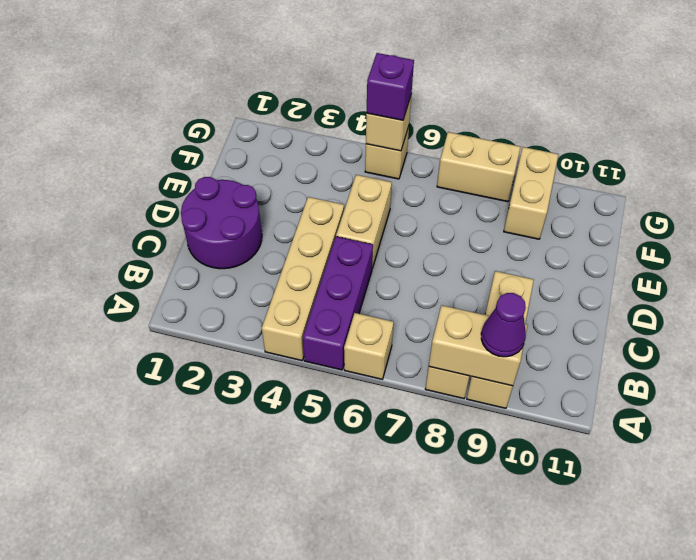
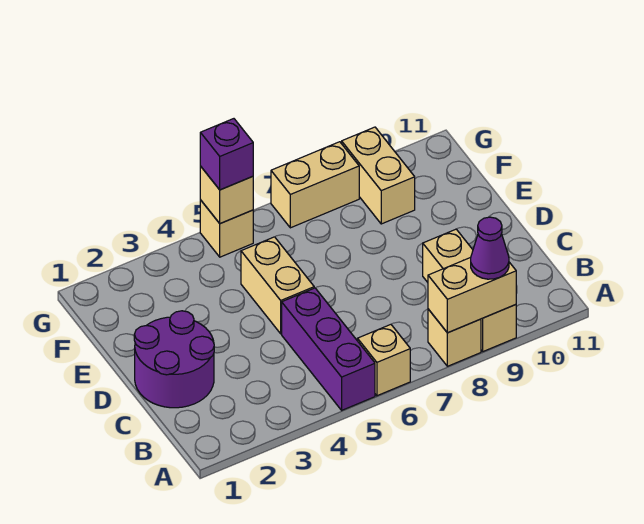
tan 1x4 brick [262,197,344,361] -> none

